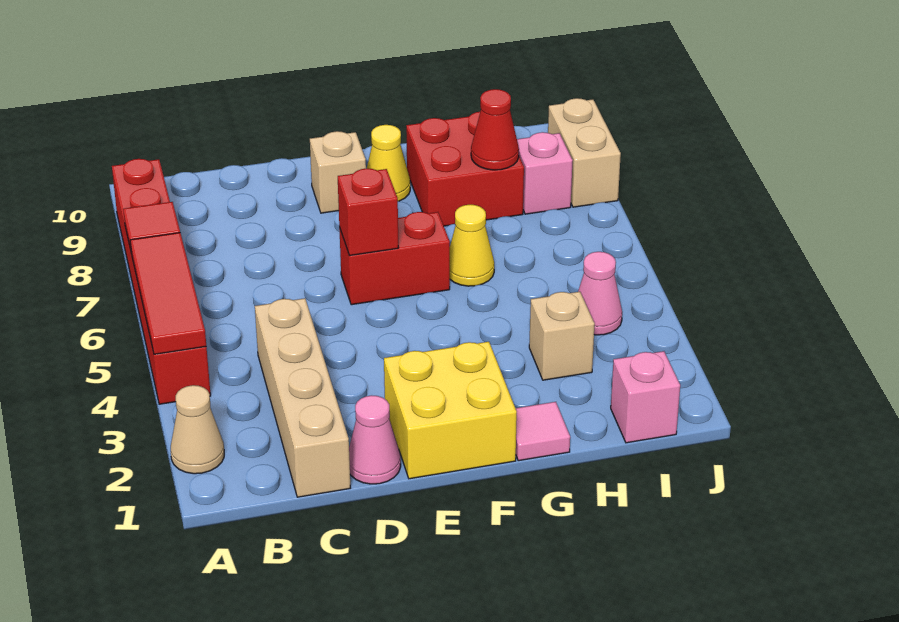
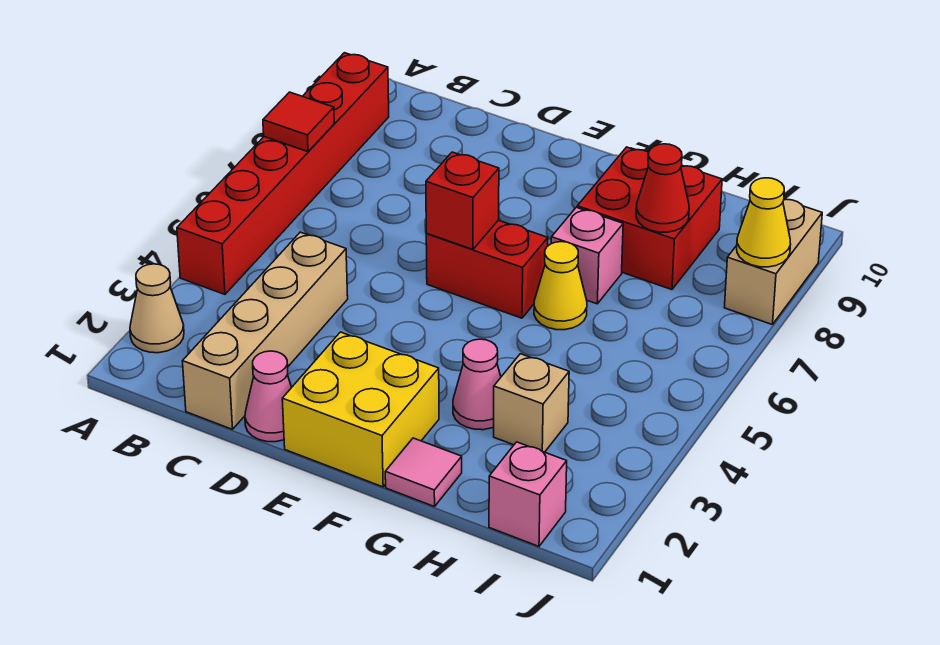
red 1x3 tile [130,233,206,354] -> none
tan 1x1 brick [310,131,366,213] -> none
yellow 1x1 cone [367,125,410,201] -> yellow 1x1 cone moved to [737,178,791,267]
pink 1x1 cone [578,252,622,335] -> pink 1x1 cone moved to [453,339,501,430]
pink 1x1 brick [517,132,573,214] -> pink 1x1 brick moved to [551,207,623,304]

